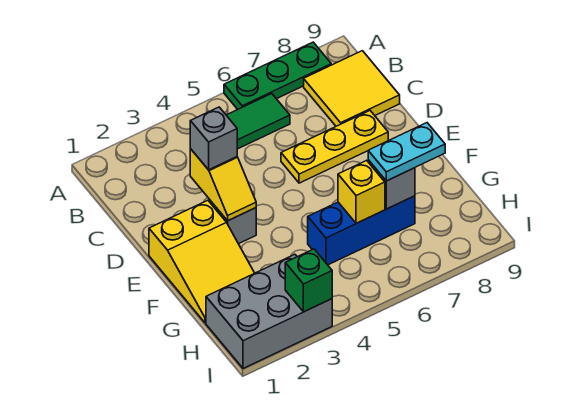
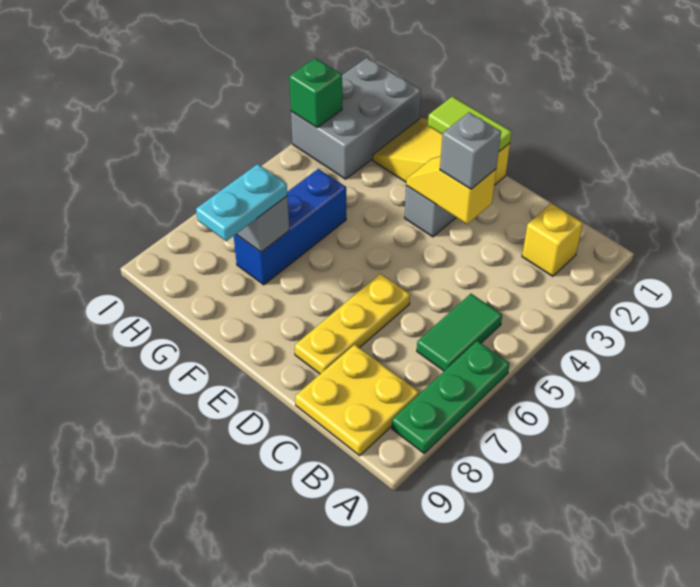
yellow 2x2 tile [304,51,400,126] -> yellow 2x2 plate [295,345,419,456]
none -> lime 1x2 tile [428,97,512,151]
yellow 1x1 brick [338,160,385,223] -> yellow 1x1 brick moved to [522,203,583,276]

